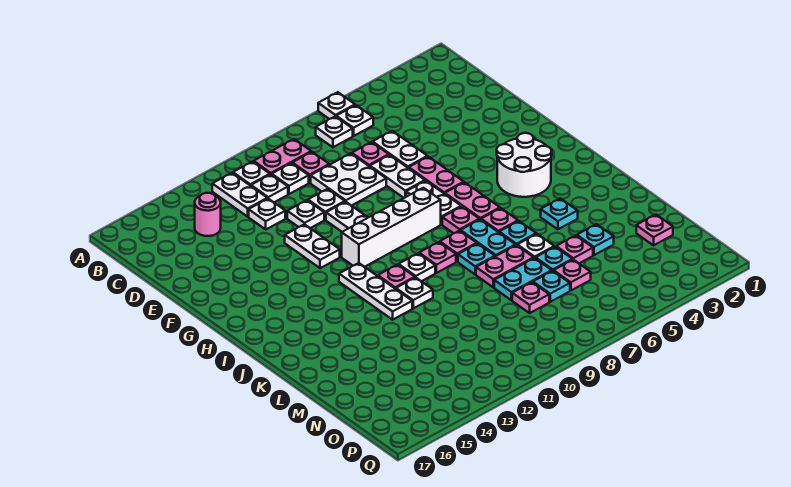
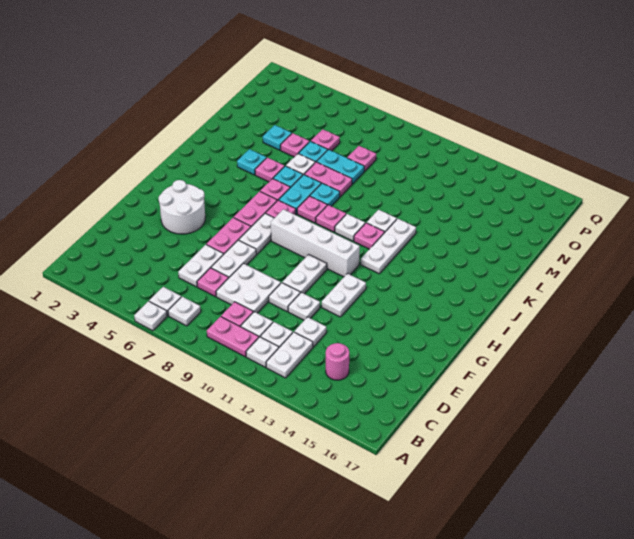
white 2x2 round brick [497,133,552,197] -> white 2x2 round brick moved to [159,180,205,234]
pink 1x1 plate [636,215,673,245] -> pink 1x1 plate moved to [255,158,285,182]
cyan 1x1 plate [533,271,570,302] -> none

